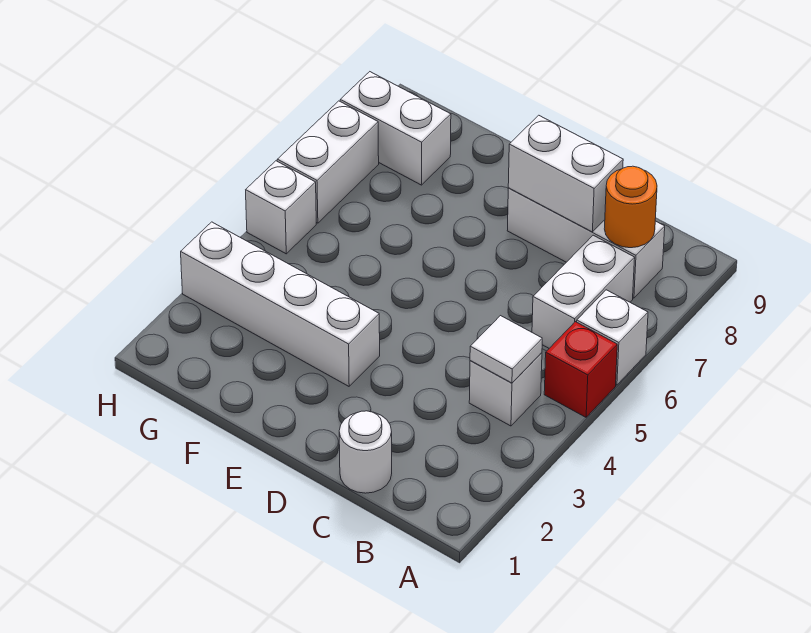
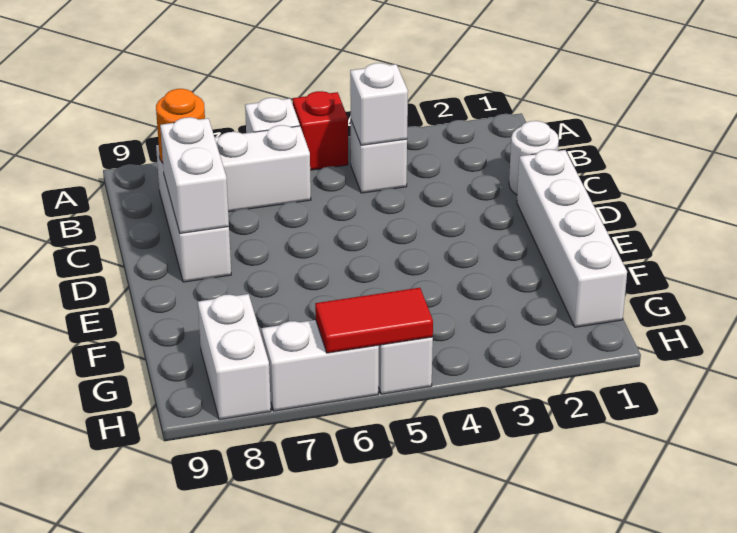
white 1x1 tile [470,316,542,383] -> white 1x1 brick [350,63,408,145]
white 1x4 brick [181,222,380,386] -> white 1x4 brick moved to [517,149,627,327]
none -> red 1x2 tile [315,288,433,353]

